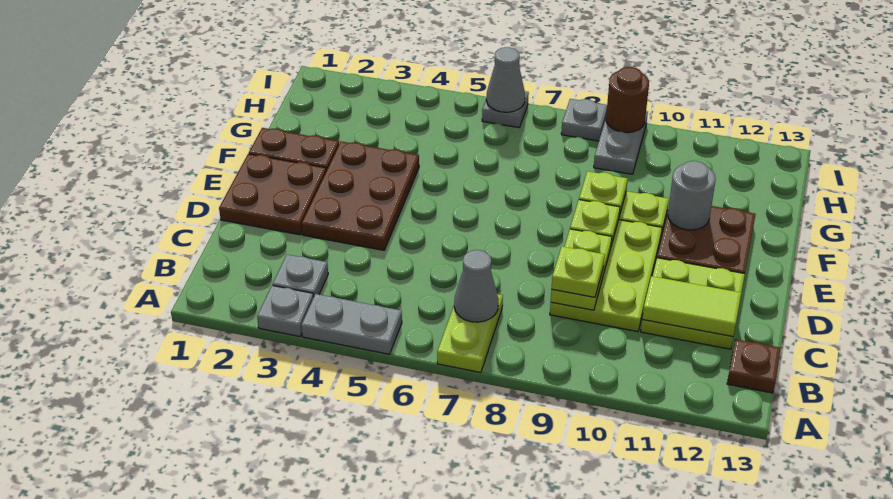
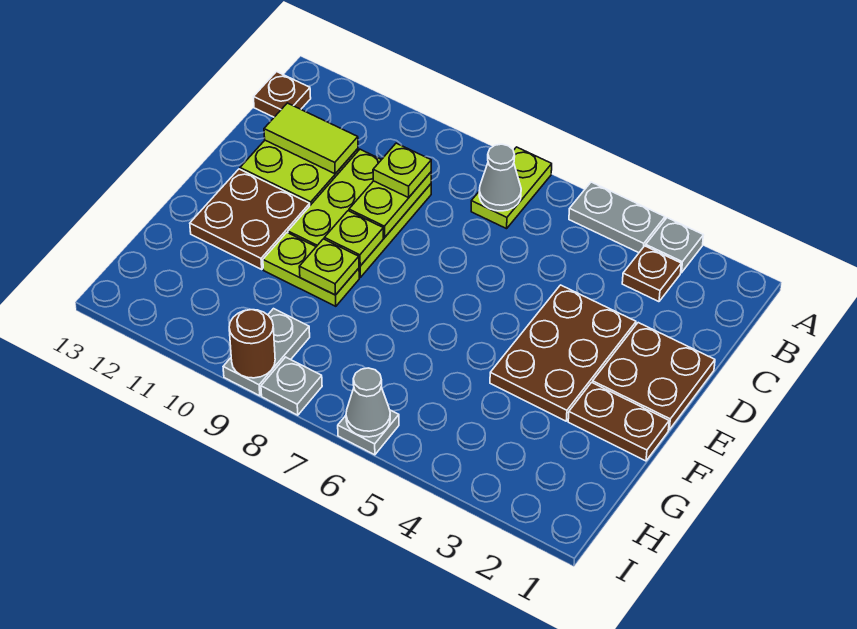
grey 1x1 plate [273,254,328,296] -> brown 1x1 plate [622,246,681,302]
grey 1x1 round brick [668,161,716,230] -> none

